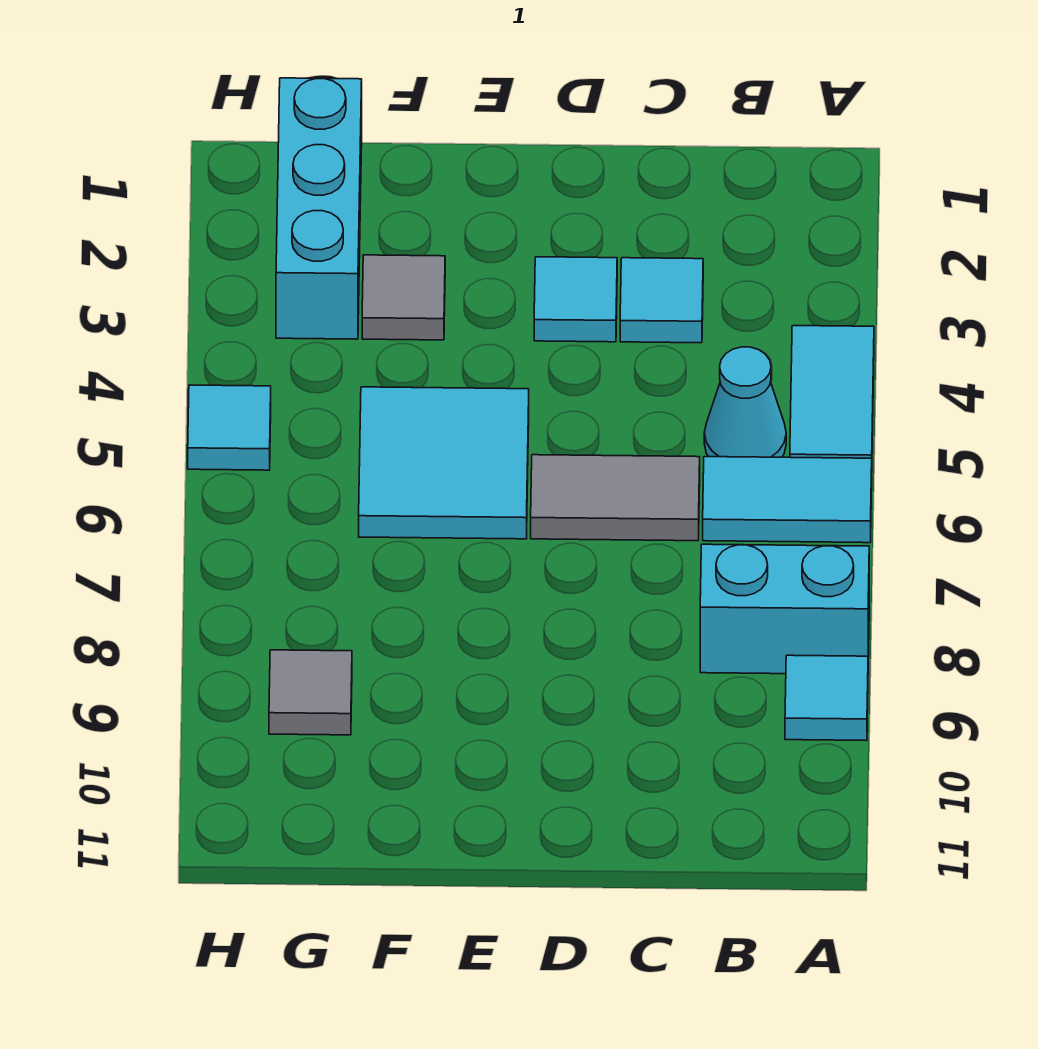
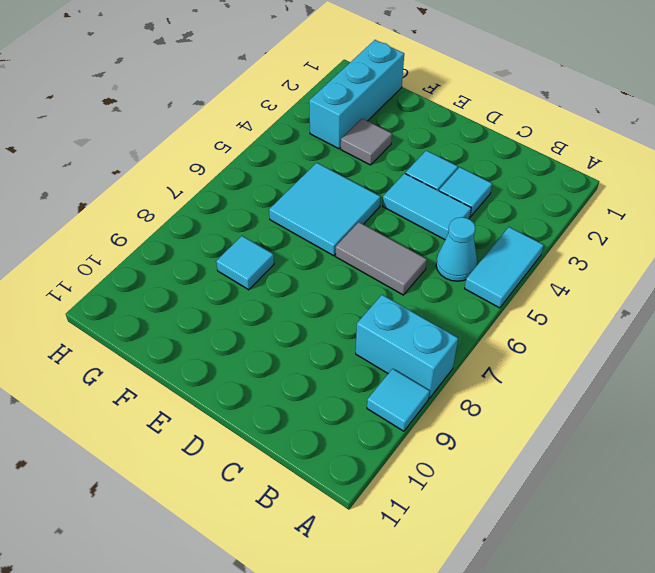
cyan 1x2 tile [703,457,872,543] -> cyan 1x2 tile moved to [383,173,471,240]
grey 1x1 tile [269,650,352,735] -> none
cyan 1x1 tile [188,385,271,470] -> cyan 1x1 tile moved to [216,236,274,290]

